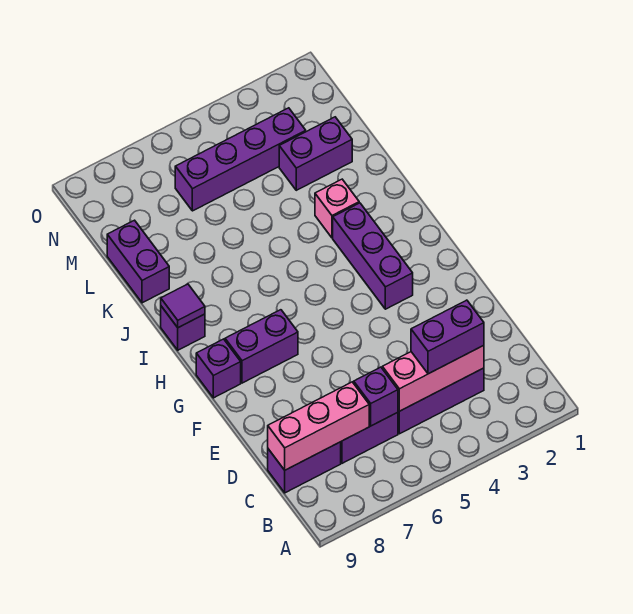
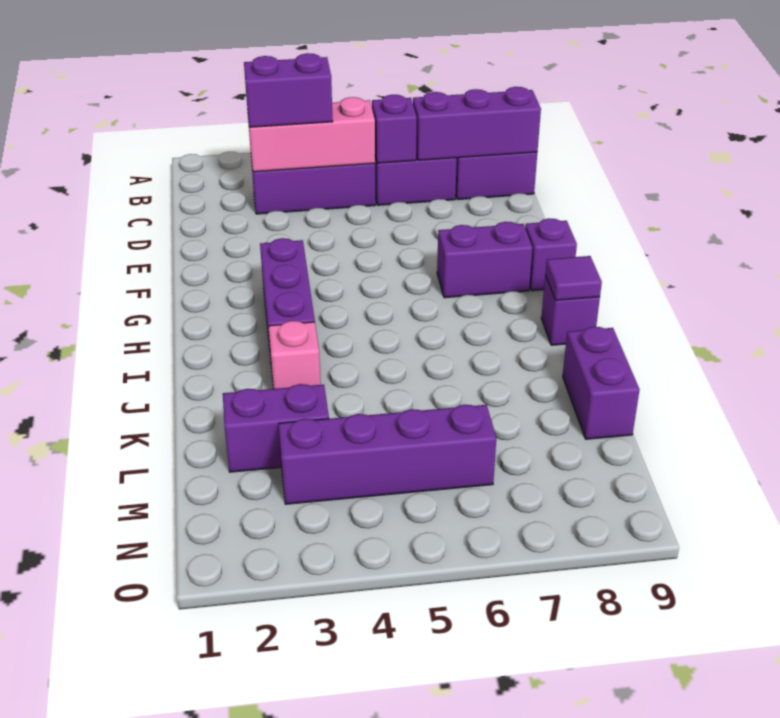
pink 1x3 brick [268,382,369,470] -> purple 1x3 brick [413,87,541,160]

